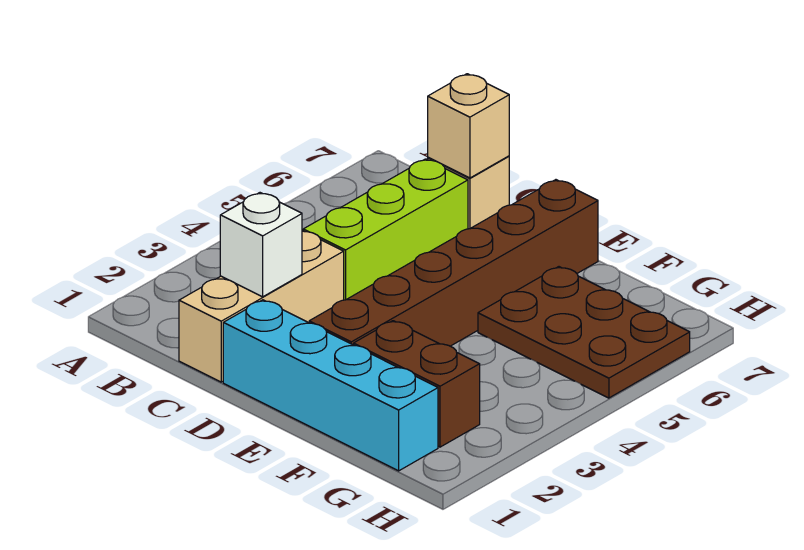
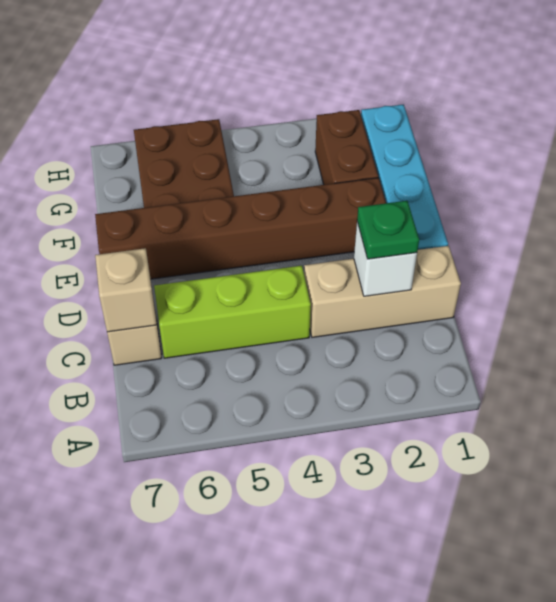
none -> green 1x1 plate [357,201,419,259]

